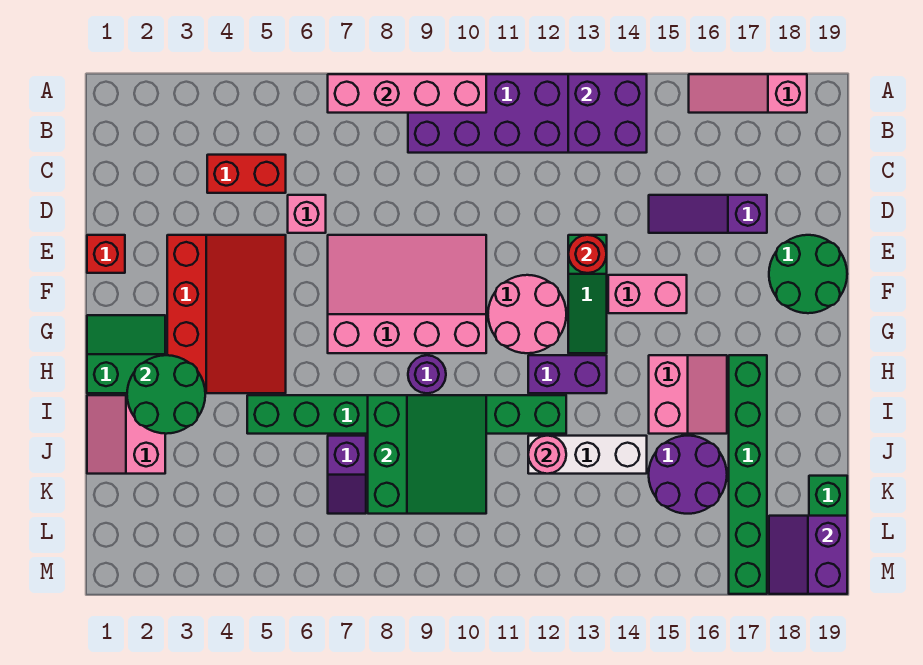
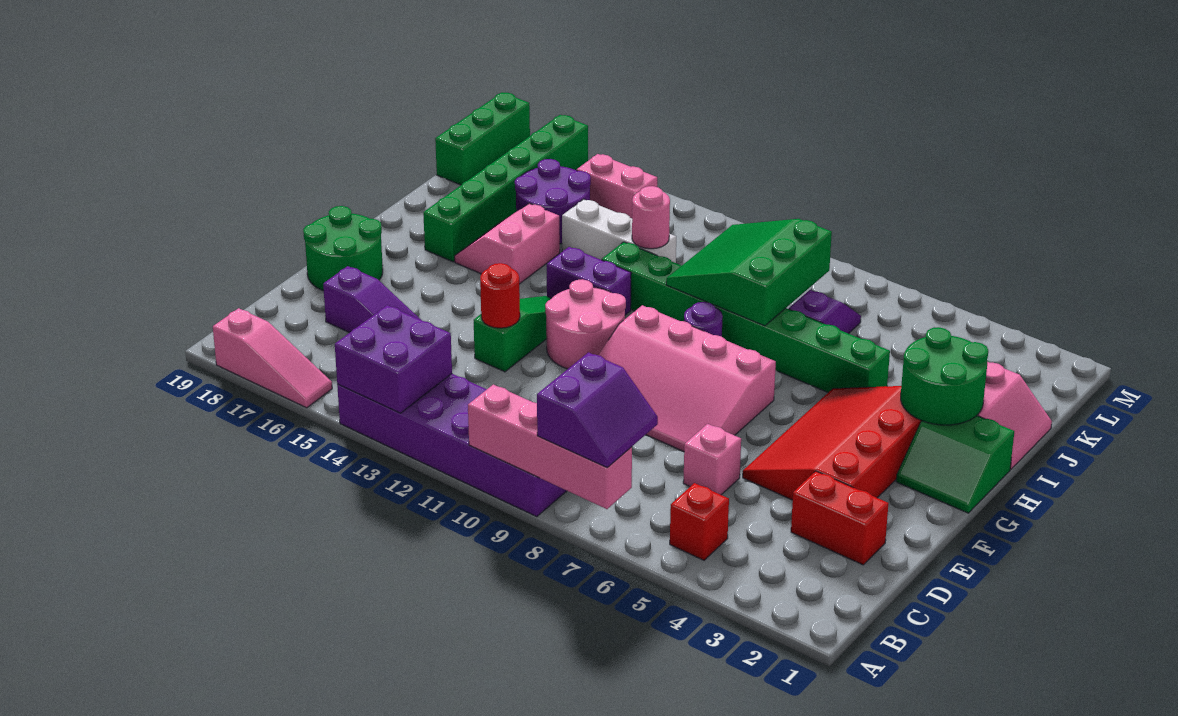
red 1x2 brick [207,155,286,193] -> red 1x2 brick moved to [791,471,889,565]
red 1x1 brick [87,235,125,273] -> red 1x1 brick moved to [670,483,729,560]
pink 1x2 brick [608,275,687,313] -> pink 1x2 brick moved to [577,154,657,218]
purple 2x2 slope [769,516,847,594] -> purple 2x2 slope moved to [537,352,658,468]

